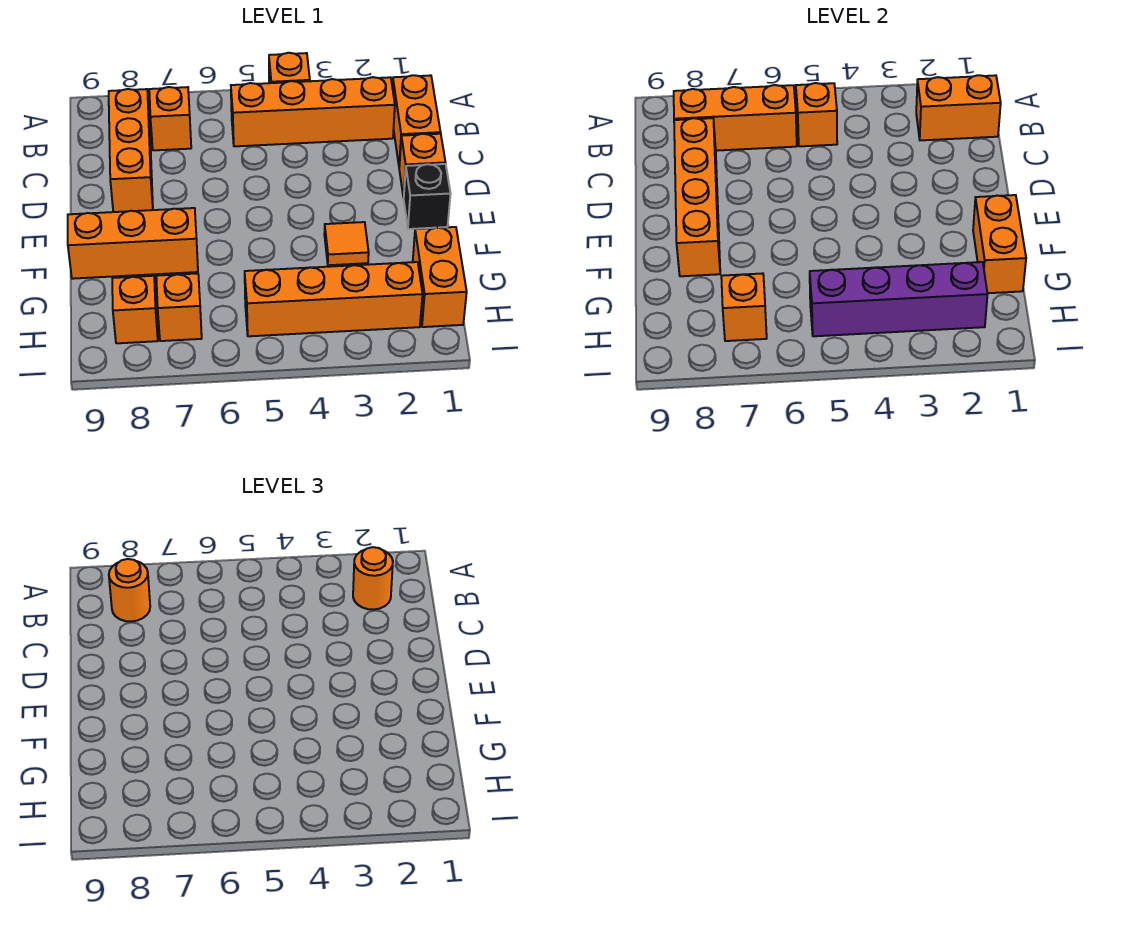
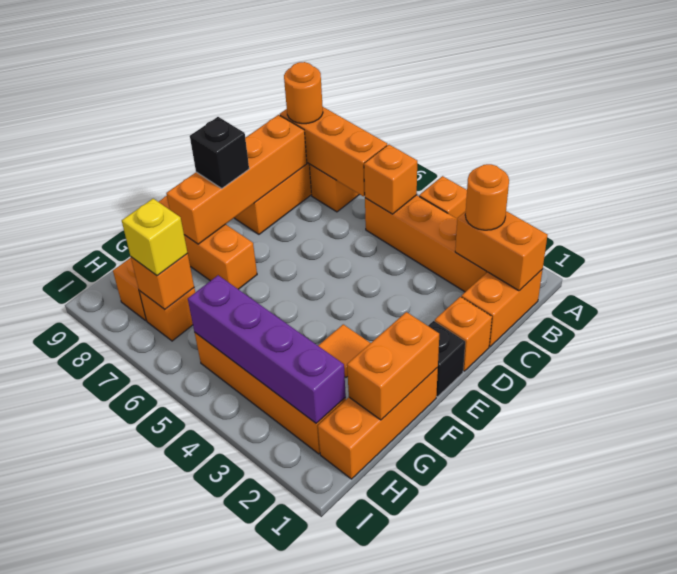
none -> black 1x1 brick [190,117,249,188]
orange 1x2 brick [413,227,467,327] -> orange 1x3 brick [318,368,438,479]
none -> yellow 1x1 brick [122,199,187,276]

